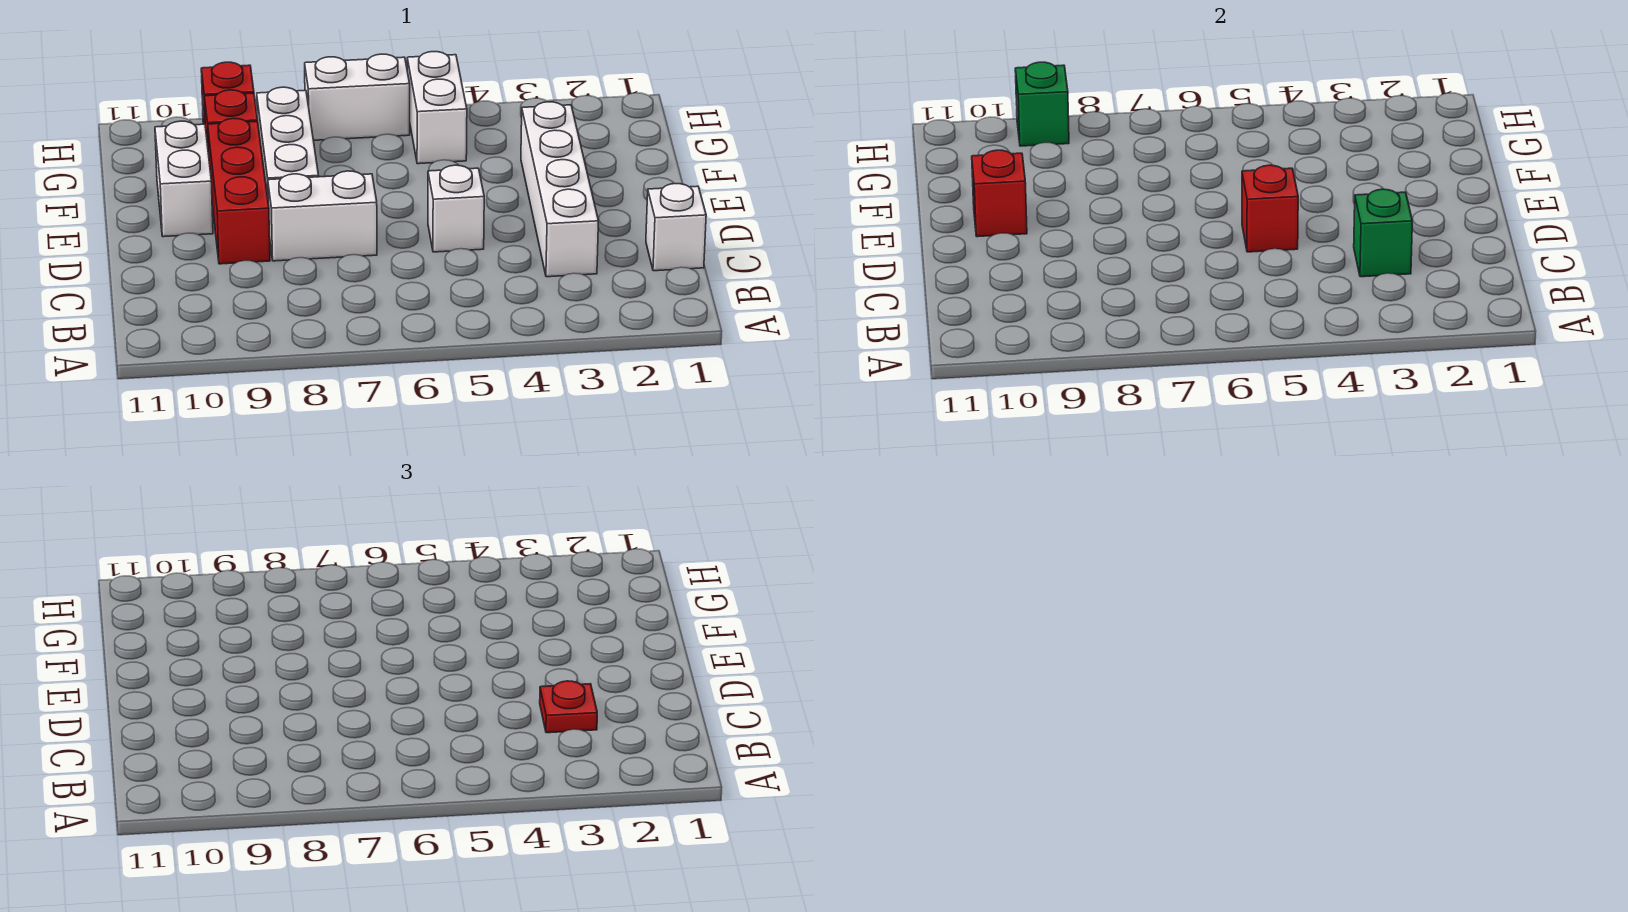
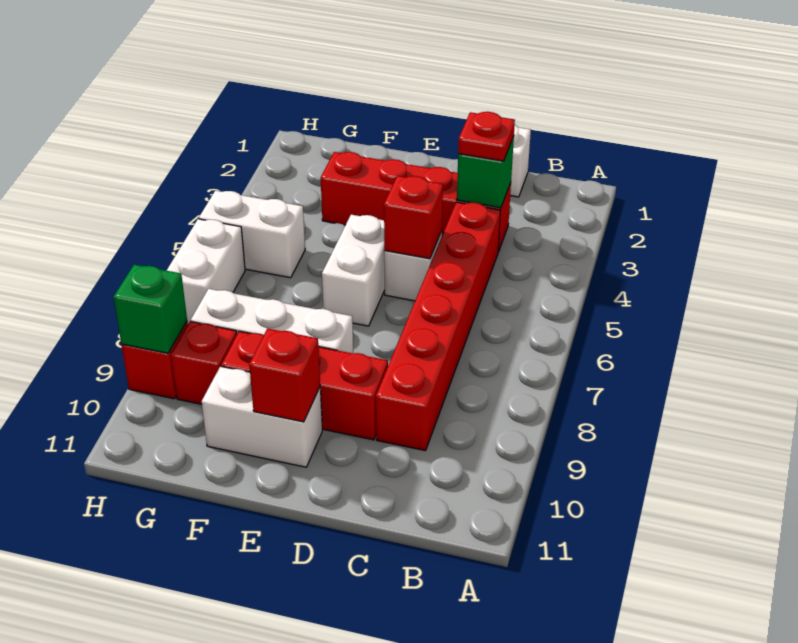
white 1x4 brick [521,102,598,277] -> red 1x4 brick [321,152,511,252]
none -> red 1x6 brick [376,202,500,451]
white 1x2 brick [268,171,377,261] -> white 1x2 brick moved to [322,215,385,326]

